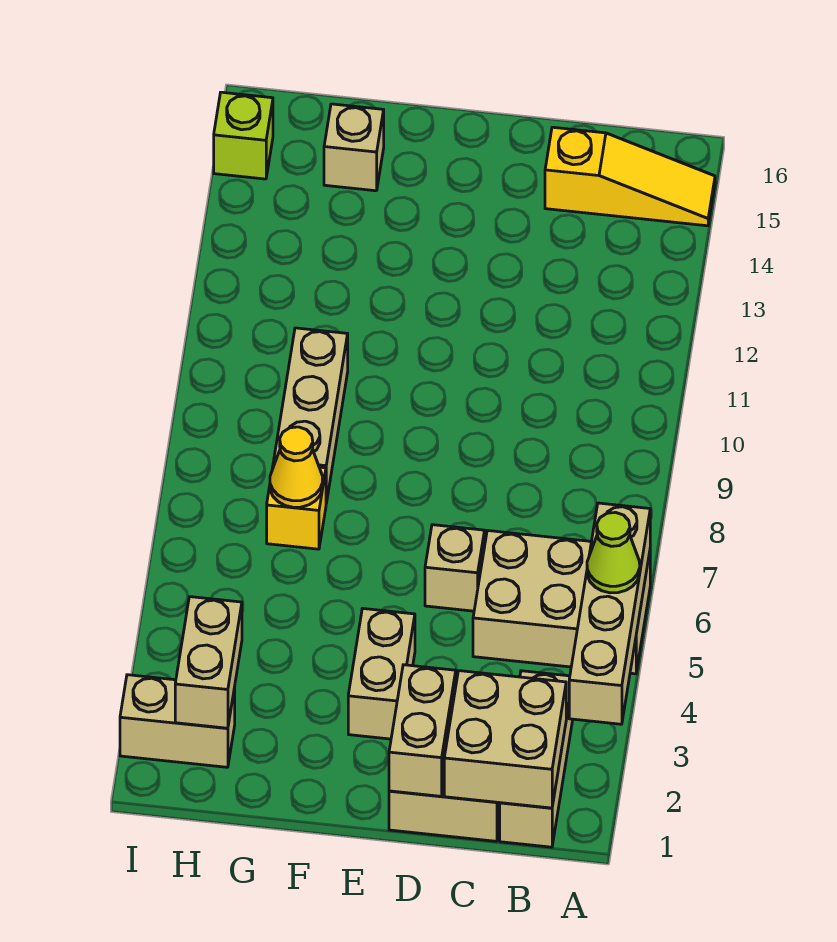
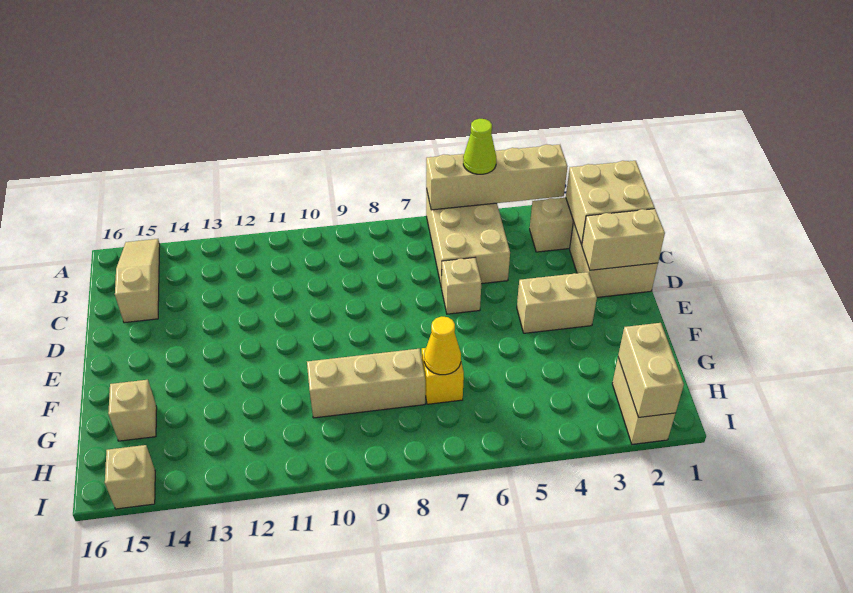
yellow 1x3 slope [545,127,715,226] -> tan 1x3 slope [115,239,160,323]
tan 1x2 brick [175,597,242,728] -> tan 1x2 brick turned to [618,323,684,418]
lime 1x1 brick [214,92,273,179] -> tan 1x1 brick [105,445,155,509]

